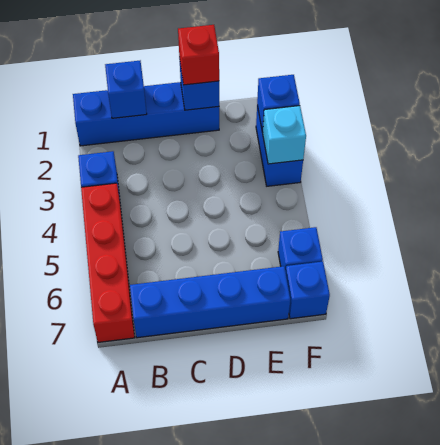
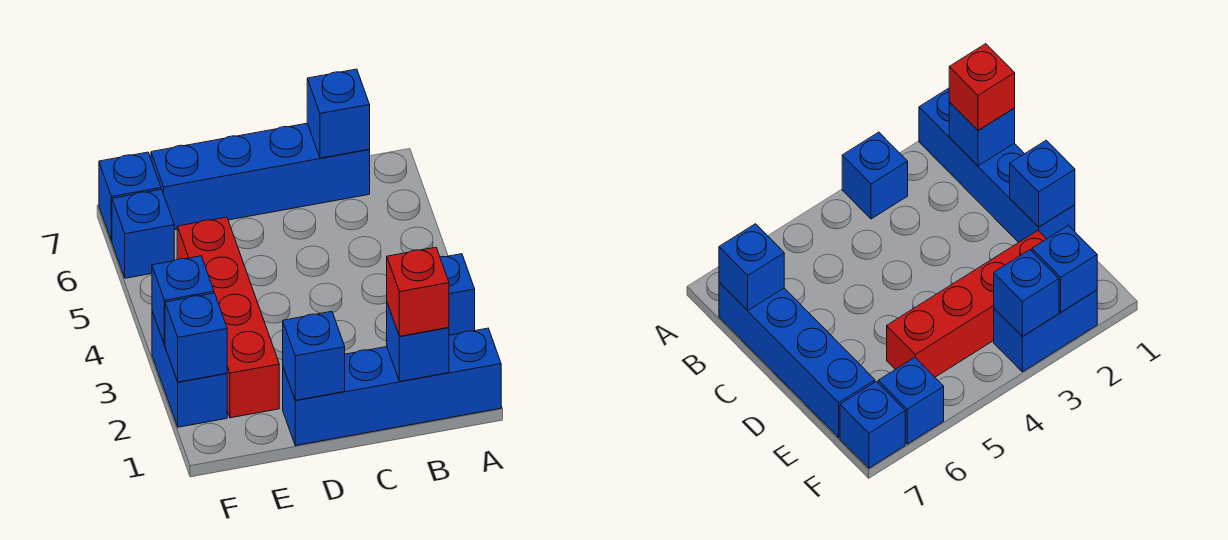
red 1x4 brick [81,183,135,342] -> red 1x4 brick moved to [177,217,279,418]
none -> blue 1x1 brick [307,69,370,158]
red 1x1 brick [178,25,219,85] -> red 1x1 brick moved to [387,247,449,336]
cyan 1x1 brick [263,106,306,164] -> blue 1x1 brick [152,256,214,345]

